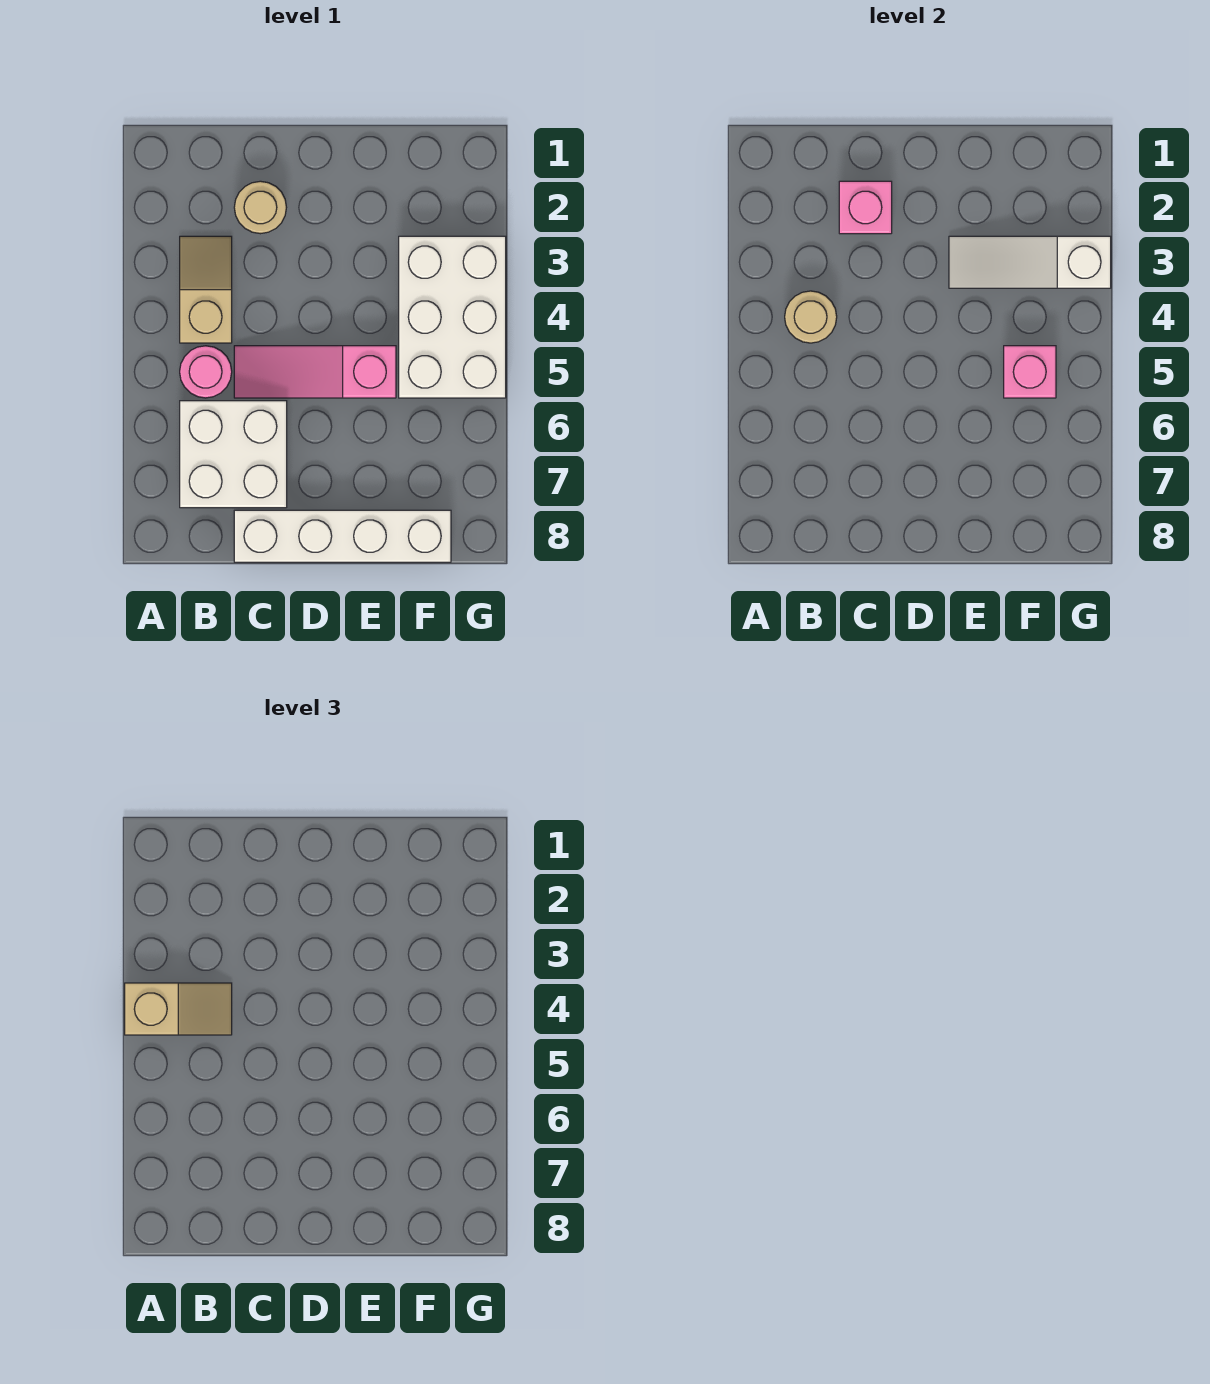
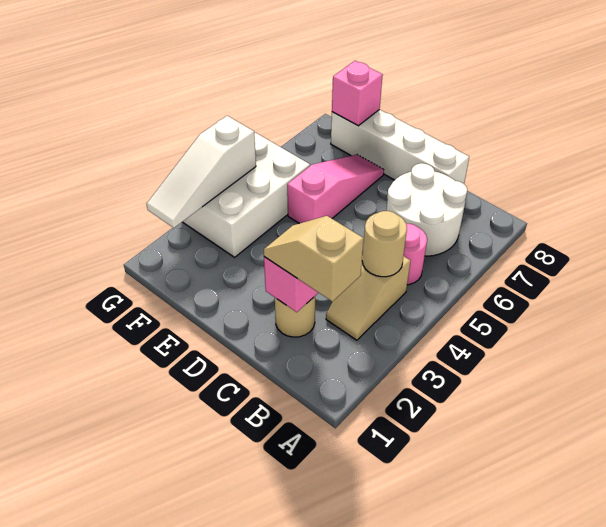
tan 1x2 slope [125,983,232,1035] -> tan 1x2 slope moved to [264,216,364,302]
white 2x2 brick [180,401,287,508] -> white 2x2 round brick [386,163,467,256]
pink 1x3 slope [234,346,396,398] -> pink 1x3 slope turned to [287,155,384,224]
white 1x3 slope [949,236,1111,288] -> white 1x3 slope turned to [147,116,256,228]
pink 1x1 brick [1004,346,1056,398] -> pink 1x1 brick moved to [332,61,383,126]

